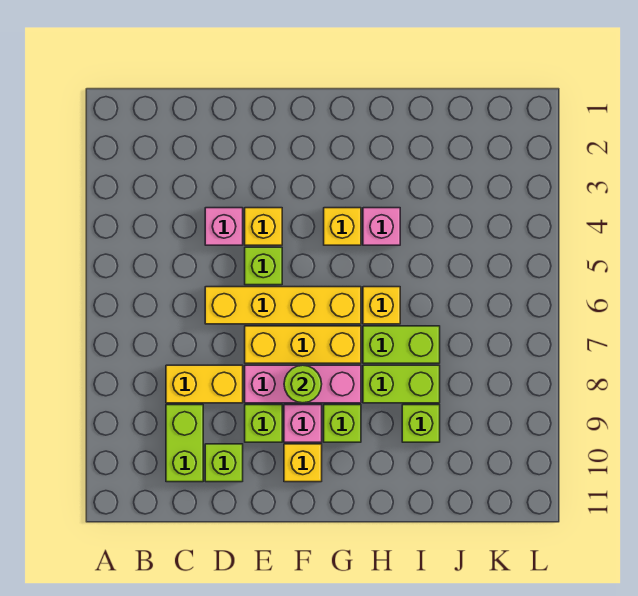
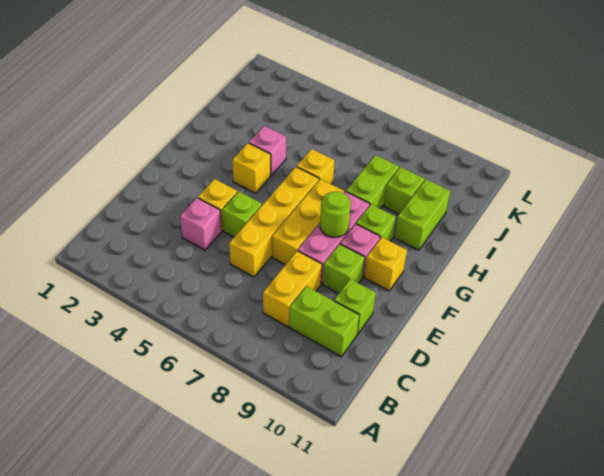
lime 1x2 brick [363,326,440,363] -> lime 1x2 brick moved to [394,179,450,250]

